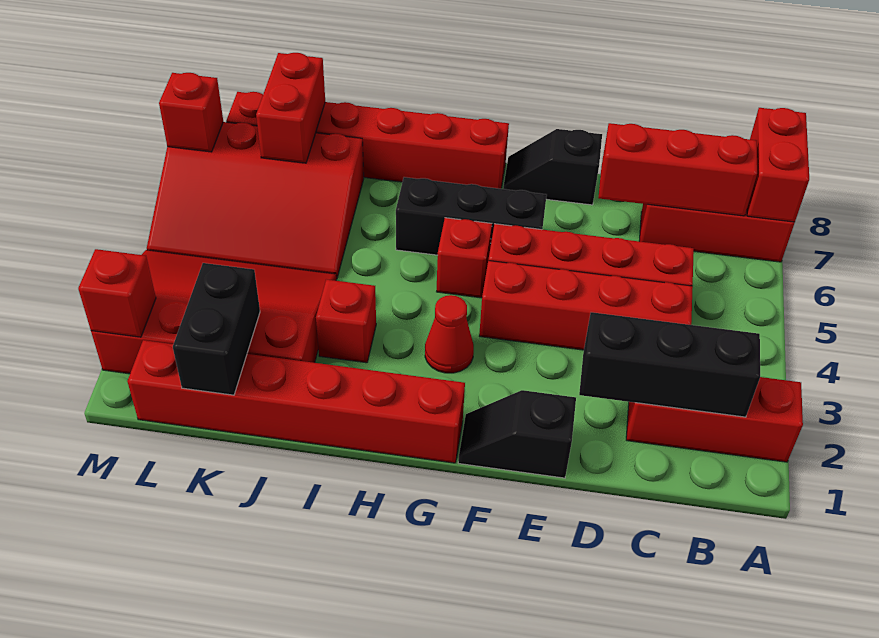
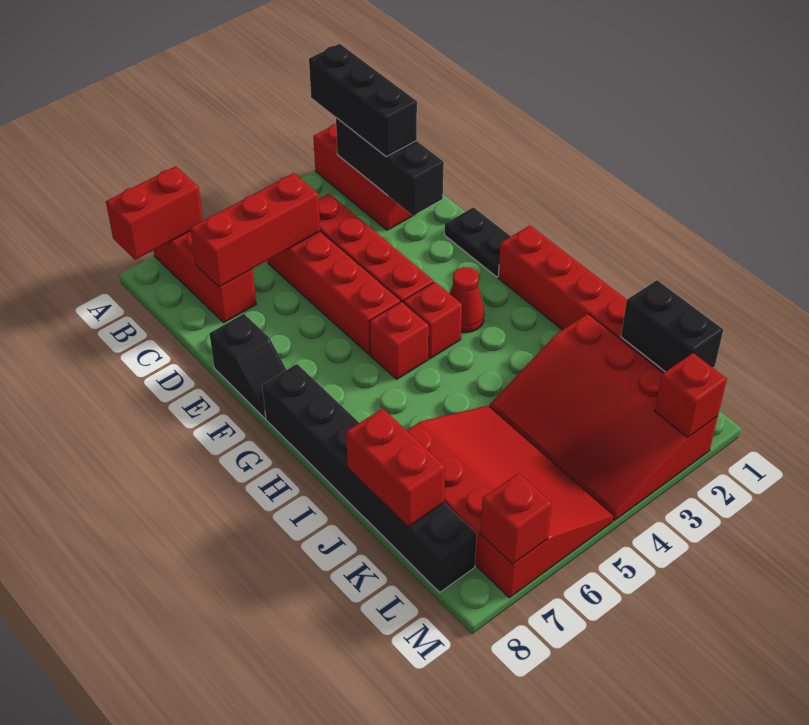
red 1x3 brick [598,123,757,216] -> red 1x3 brick turned to [190,173,320,287]
black 1x2 slope [458,390,576,478] -> black 1x2 plate [445,207,511,277]
black 1x3 brick [396,177,547,255] -> black 1x3 brick moved to [309,44,417,156]
red 1x6 brick [226,92,509,189] -> black 1x6 brick [262,364,477,592]
red 1x1 brick [316,279,376,363] -> red 1x1 brick moved to [403,282,462,359]
black 1x2 brick [173,263,260,395] -> black 1x2 brick turned to [621,280,723,372]
red 1x2 brick [256,53,325,163] -> red 1x2 brick turned to [346,408,445,527]

